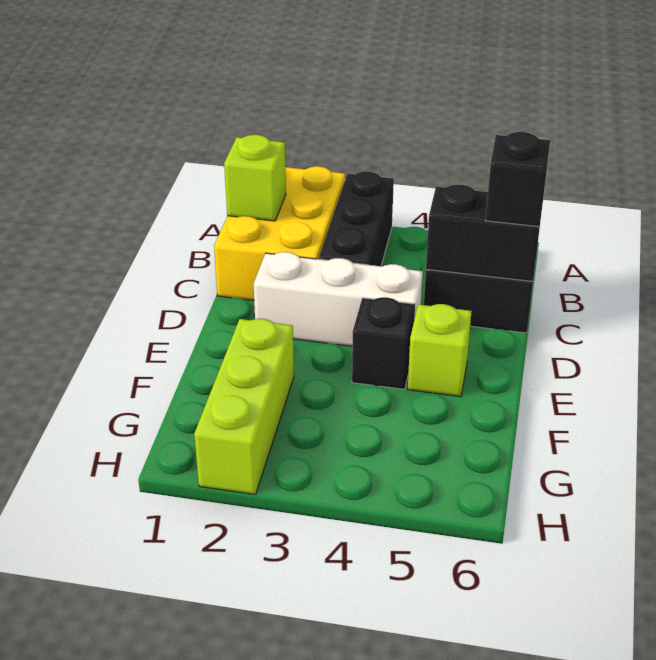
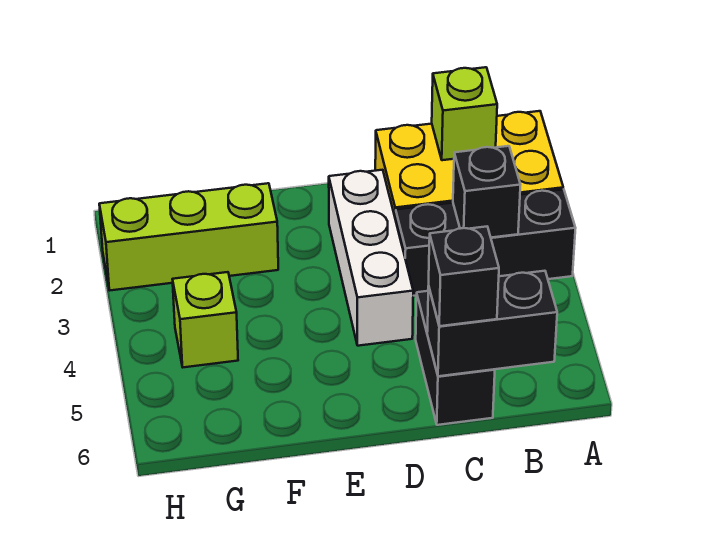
black 1x2 brick [426,185,540,281] -> black 1x2 brick turned to [427,271,557,376]
black 1x1 brick [352,297,415,389] -> black 1x1 brick moved to [453,146,520,238]
lime 1x1 brick [408,304,472,397] -> lime 1x1 brick moved to [173,272,238,367]

